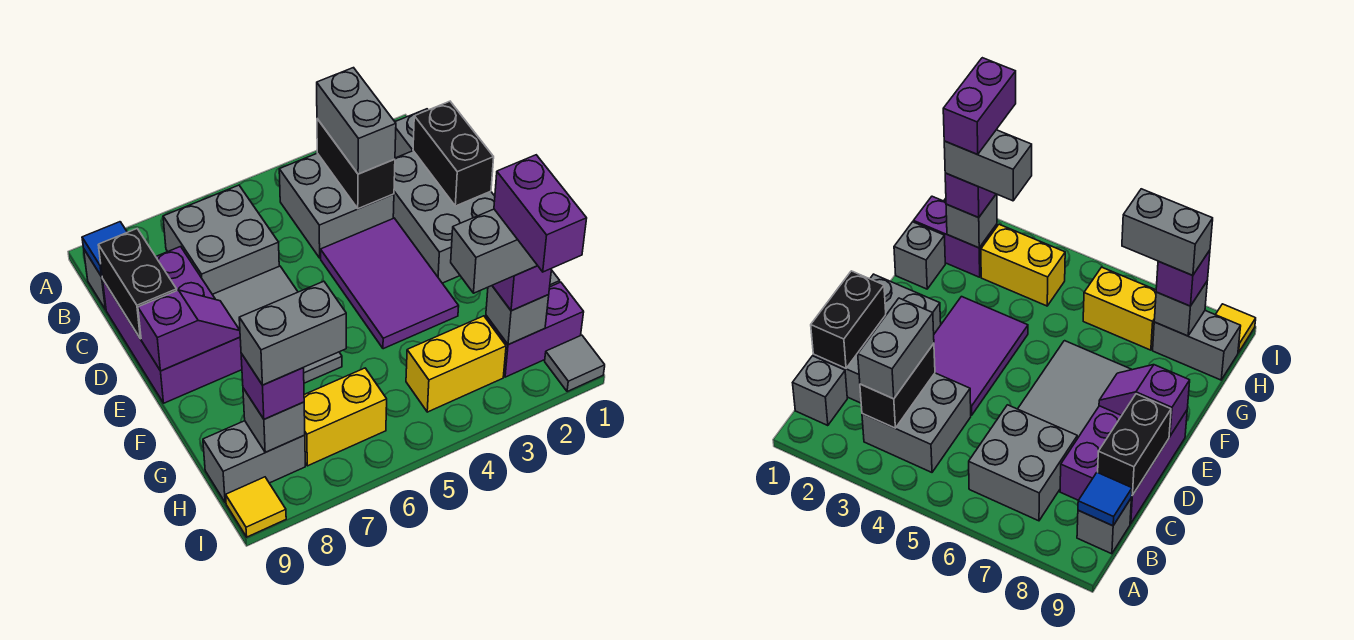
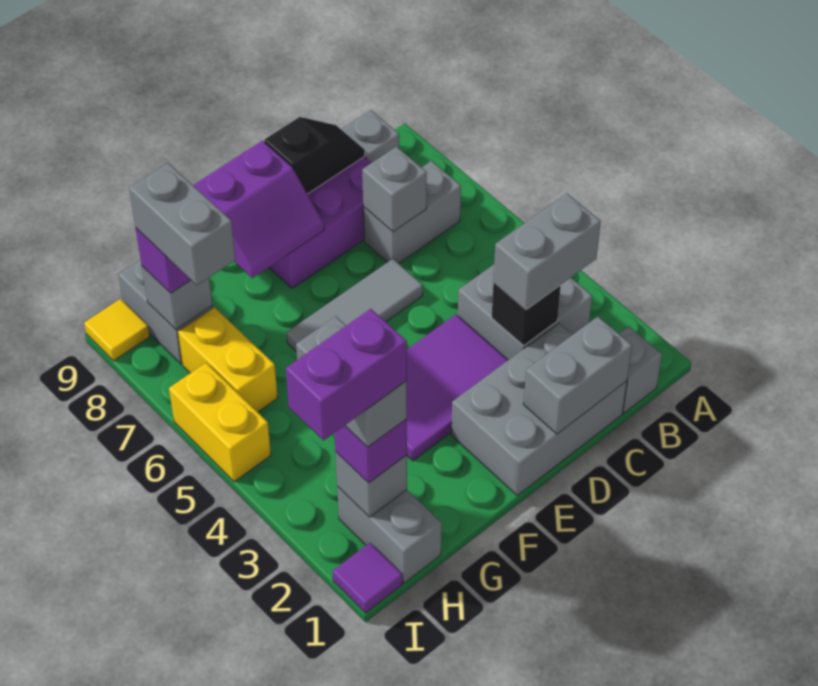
black 1x2 brick [317,119,395,209] -> black 1x1 brick [492,282,561,346]
grey 2x2 brick [163,185,279,294] -> grey 1x2 brick [363,161,461,264]
blue 1x1 tile [82,222,127,277] -> none
black 1x2 brick [413,101,494,206] -> grey 1x2 brick [523,316,632,434]
black 1x2 brick [98,229,177,339] -> black 1x2 slope [264,117,365,194]
grey 2x3 tile [212,266,342,383] -> grey 1x3 tile [287,259,423,352]
purple 1x2 slope [138,290,240,371] -> purple 2x2 slope [193,141,324,278]
grey 1x1 brick [894,222,945,289] -> grey 1x1 brick moved to [362,147,427,232]
purple 1x2 brick [486,282,584,377] -> grey 1x2 brick [337,487,442,583]
yellow 1x2 brick [406,316,506,412] -> yellow 1x2 brick moved to [169,363,271,482]
grey 1x1 tile [545,335,605,392] -> purple 1x1 tile [333,543,403,613]

